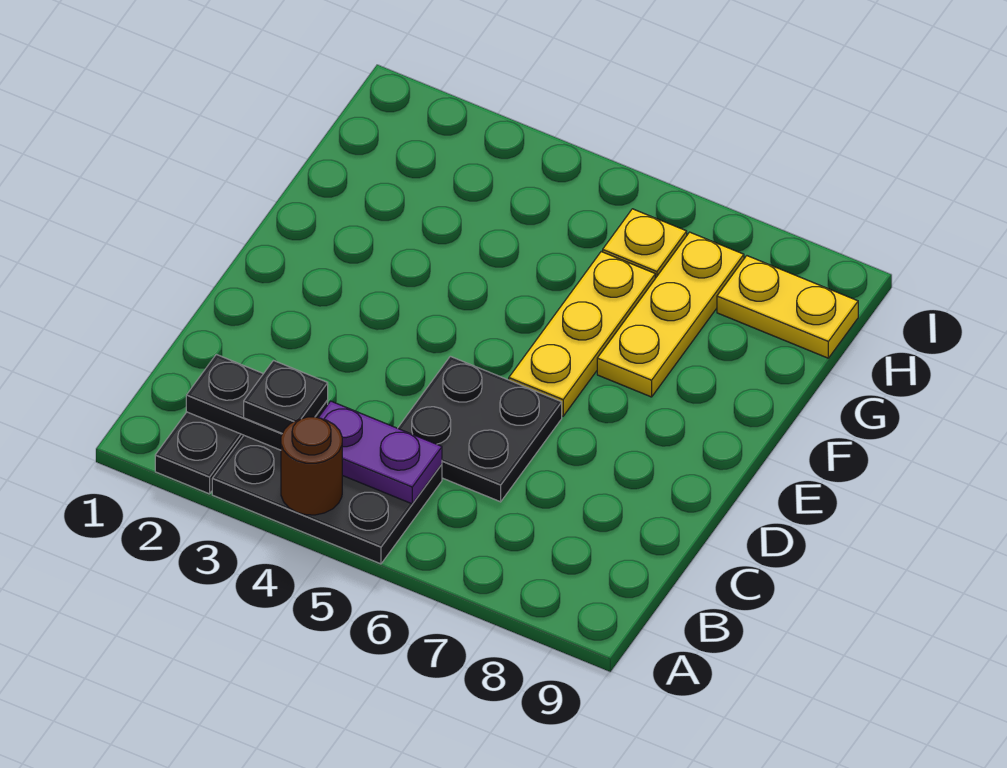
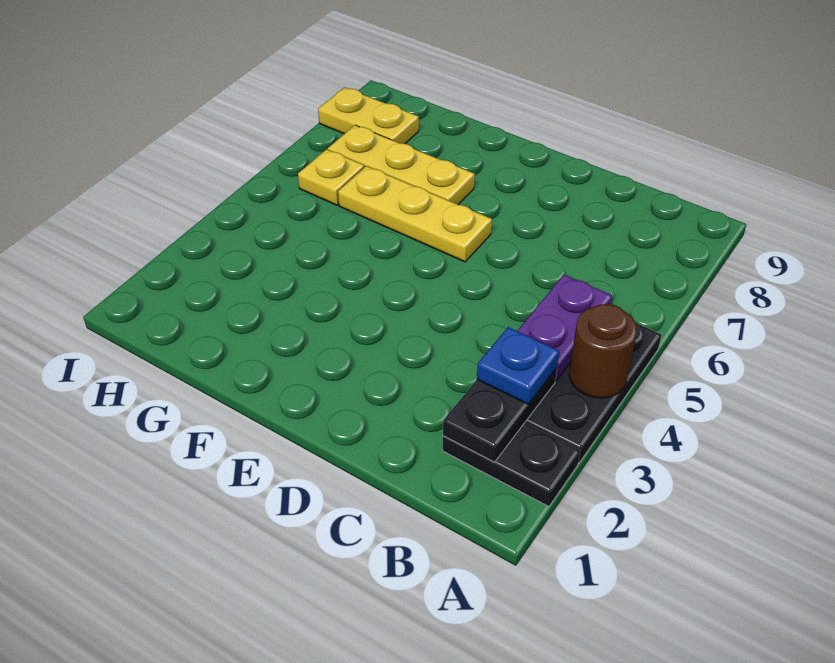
black 1x1 plate [244,361,328,433] -> blue 1x1 plate [477,327,559,404]
black 2x2 plate [398,356,562,502] -> none
yellow 1x2 plate [717,256,858,358] -> yellow 1x2 plate turned to [318,88,419,144]

